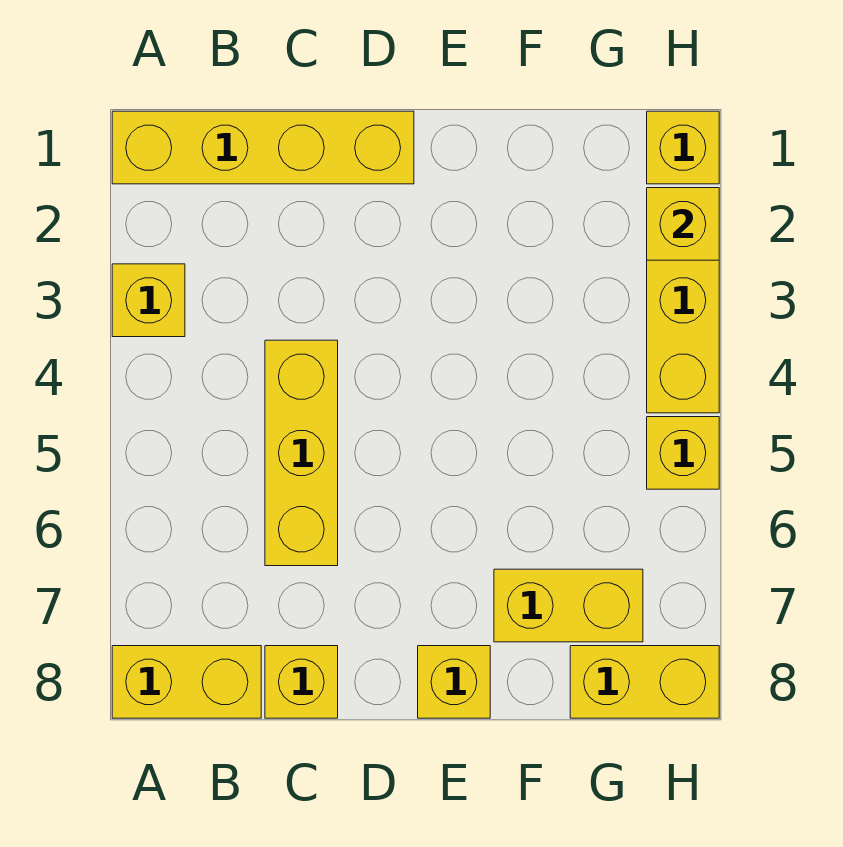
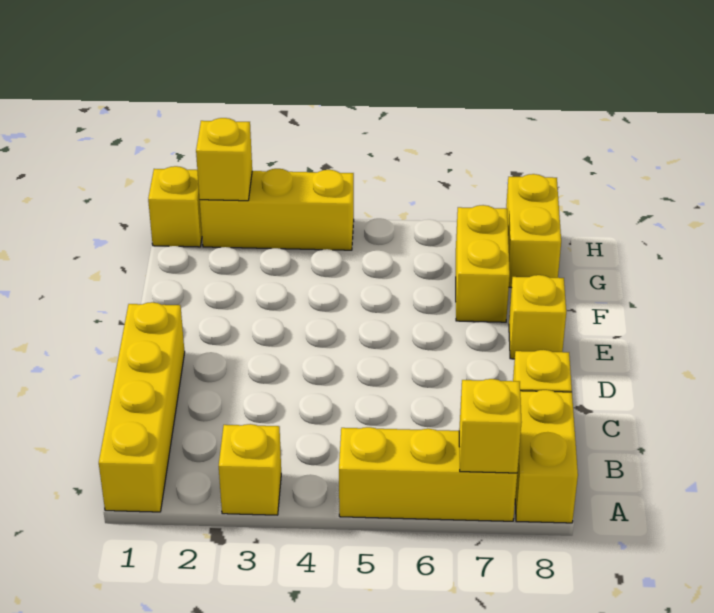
yellow 1x3 brick [265,340,338,566] -> yellow 1x3 brick moved to [339,427,517,521]
yellow 1x1 brick [647,417,719,489] -> yellow 1x1 brick moved to [459,379,522,473]

